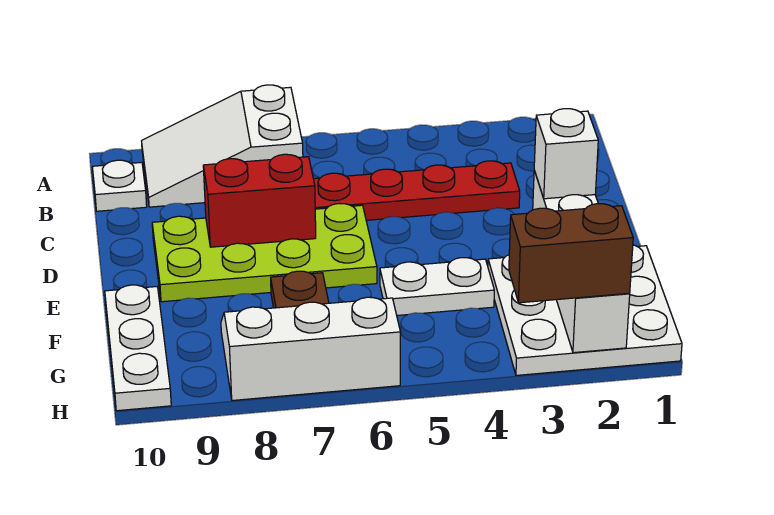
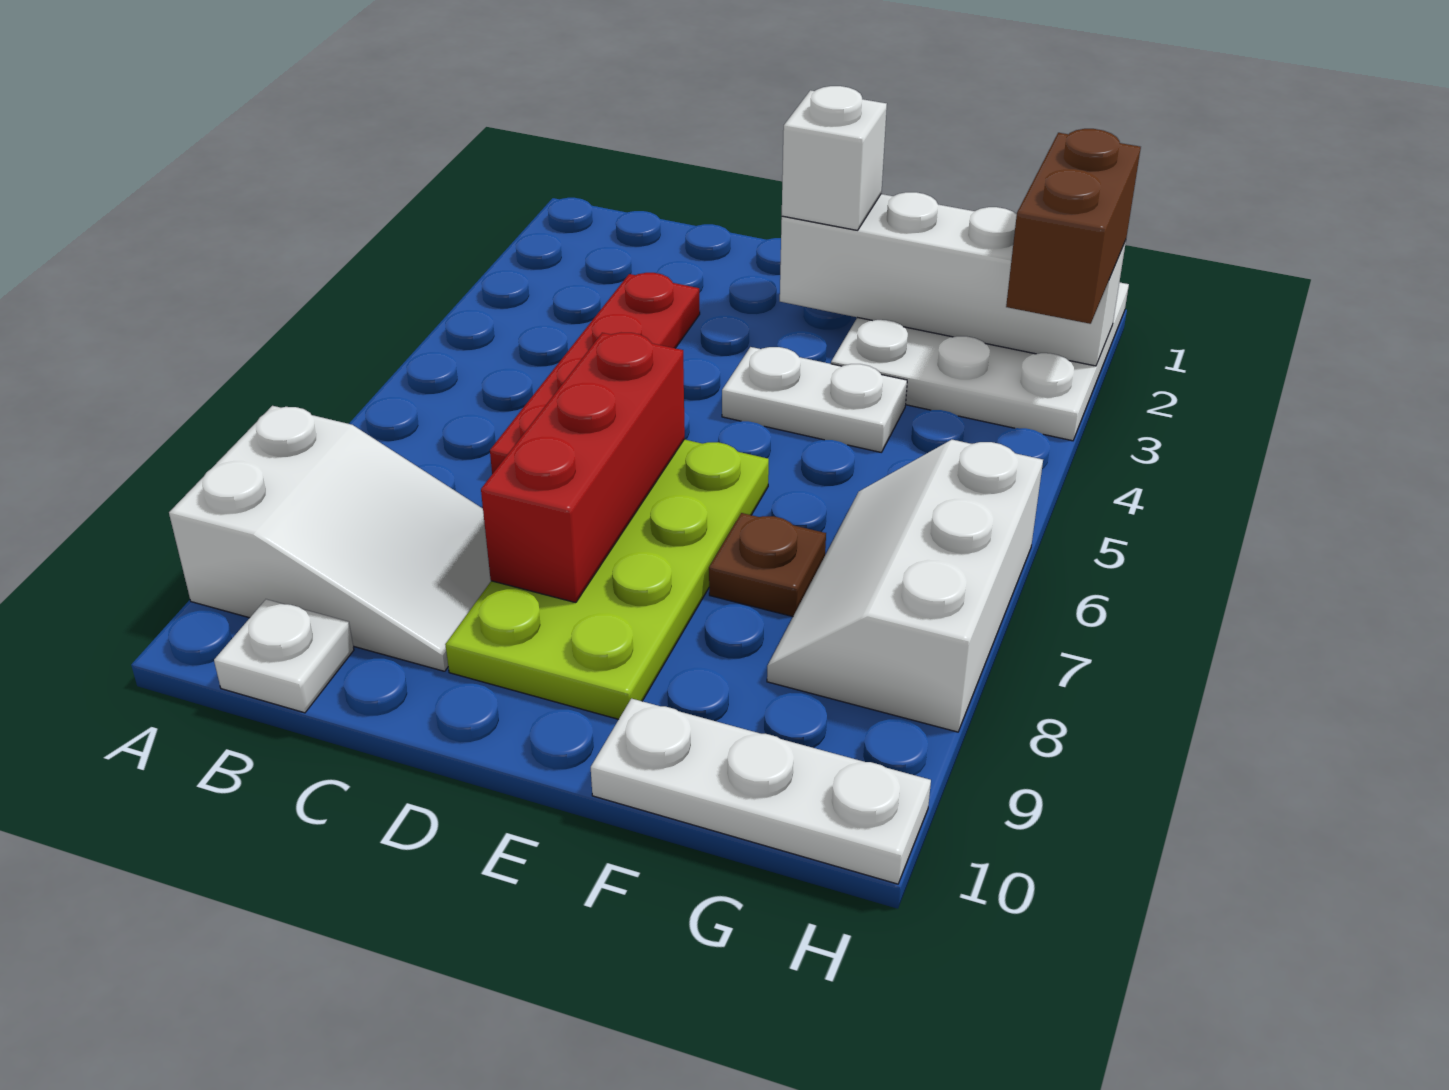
white 2x3 slope [142,85,303,207] -> white 2x3 slope turned to [169,406,491,671]
red 1x2 brick [203,154,316,247] -> red 1x3 brick [481,333,685,603]
white 1x2 plate [380,258,494,315] -> white 1x2 plate turned to [722,347,907,452]

